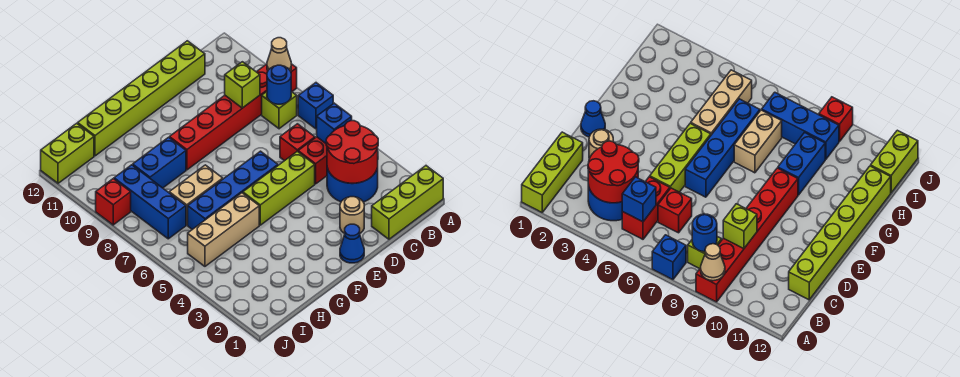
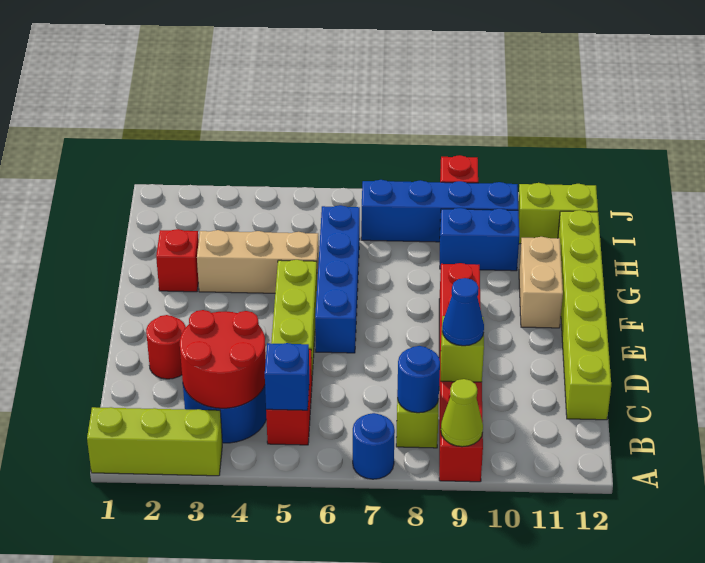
lime 1x3 brick [372,166,443,239] -> lime 1x3 brick turned to [87,407,222,476]
blue 1x1 brick [298,83,333,129] -> blue 1x1 round brick [353,413,395,479]
tan 1x1 cone [267,38,291,71] -> lime 1x1 cone [441,379,483,447]
red 1x1 brick [280,124,315,161] -> red 1x1 brick moved to [156,229,199,292]
tan 1x1 round brick [340,197,364,233] -> red 1x1 round brick [146,315,186,379]
blue 1x1 cone [340,224,364,263] -> blue 1x1 cone moved to [442,278,484,346]
tan 1x3 brick [188,193,259,266] -> tan 1x3 brick turned to [197,230,319,293]
tan 1x2 brick [169,165,223,225] -> tan 1x2 brick moved to [519,237,563,328]
blue 1x2 brick [133,137,186,188] -> blue 1x2 brick turned to [440,208,519,271]
blue 1x3 brick [114,165,186,239] -> blue 1x4 brick [361,180,518,242]
lime 1x2 brick [41,123,94,183] -> lime 1x2 brick turned to [518,183,598,244]

